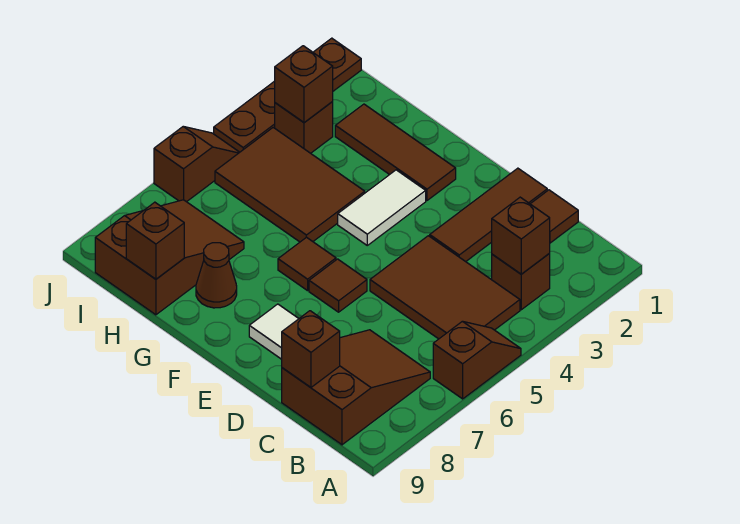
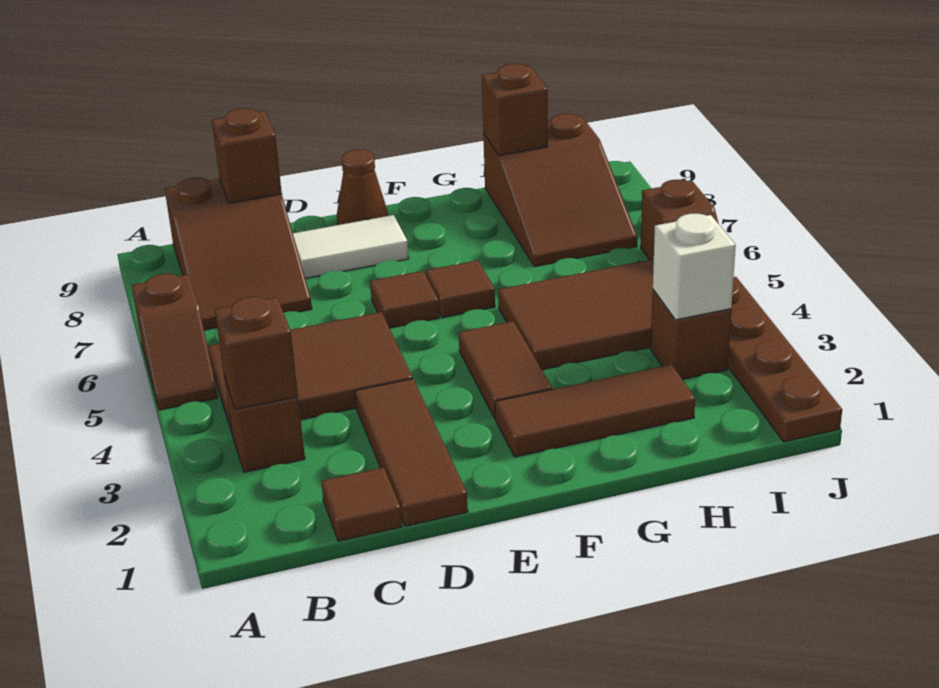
white 1x2 tile [338,170,426,245] -> brown 1x2 tile [459,321,552,419]
brown 1x1 cone [196,243,237,308] -> brown 1x1 cone moved to [337,150,388,225]
brown 1x1 brick [275,46,333,123] -> white 1x1 brick [653,214,736,320]

